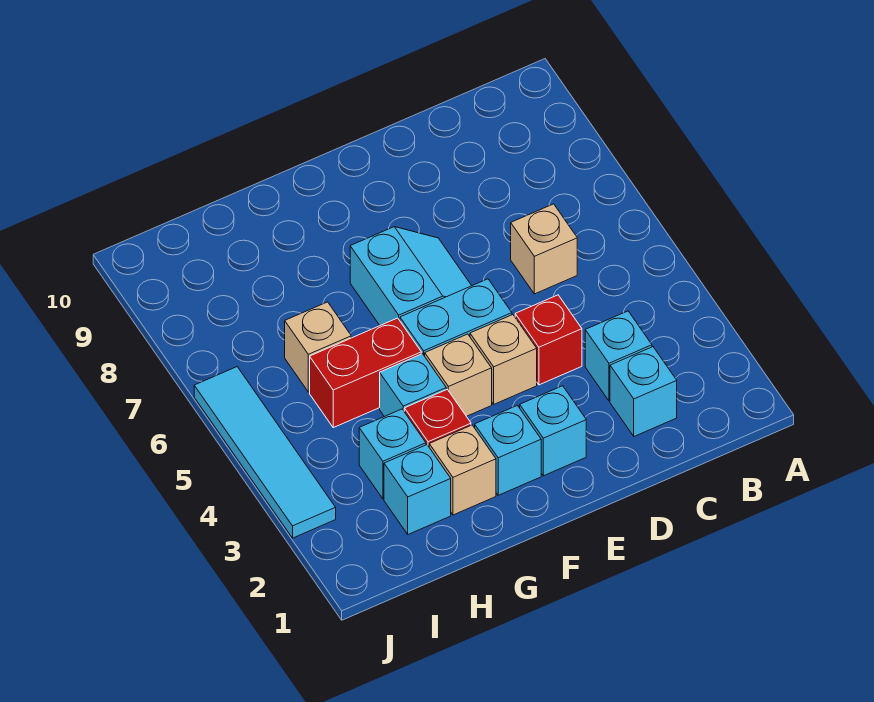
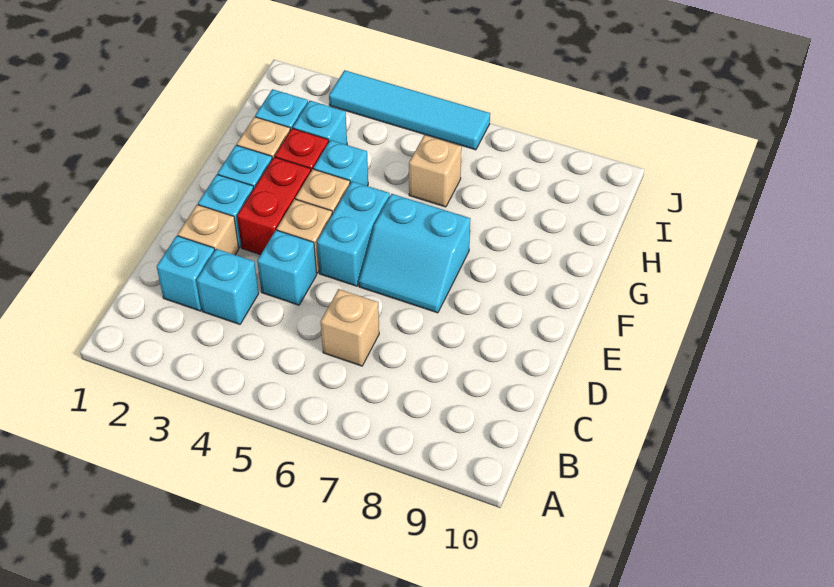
none -> tan 1x1 brick [178,205,239,255]
red 1x1 brick [515,295,582,385] -> cyan 1x1 brick [257,230,317,305]
red 1x2 brick [310,318,421,428] -> red 1x2 brick moved to [237,157,311,255]

